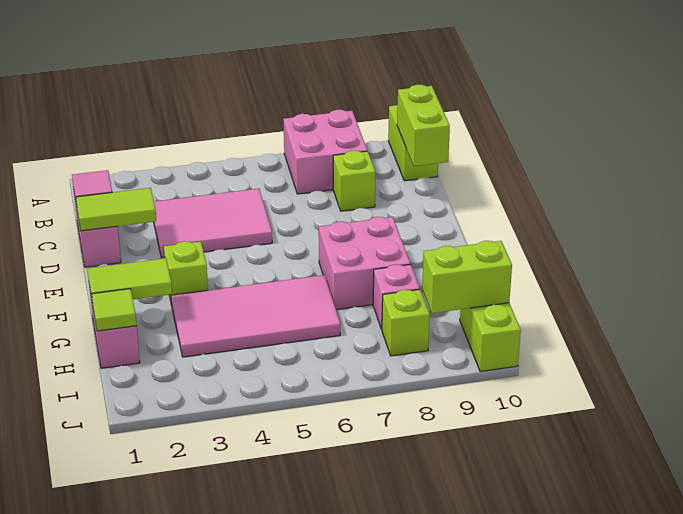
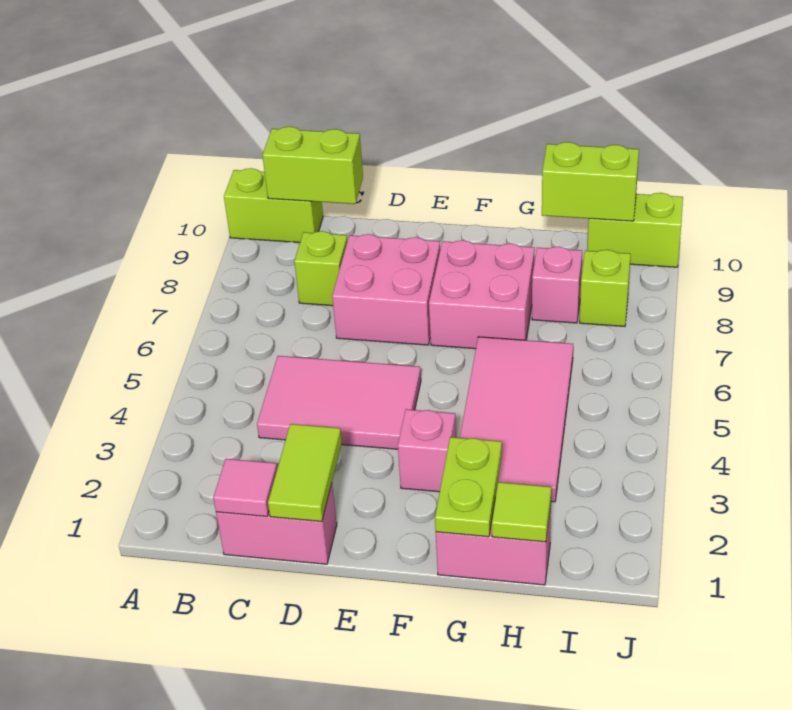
pink 2x2 brick [283,110,367,194] -> pink 2x2 brick moved to [332,234,440,345]
pink 2x3 tile [154,189,272,258] -> pink 2x3 tile turned to [257,356,421,449]
lime 1x1 brick [164,241,208,305] -> pink 1x1 brick [398,409,456,492]
lime 1x2 tile [87,258,172,299] -> lime 1x2 plate [435,437,502,537]
lime 1x2 brick [422,241,512,313] -> lime 1x2 brick turned to [542,142,639,221]

